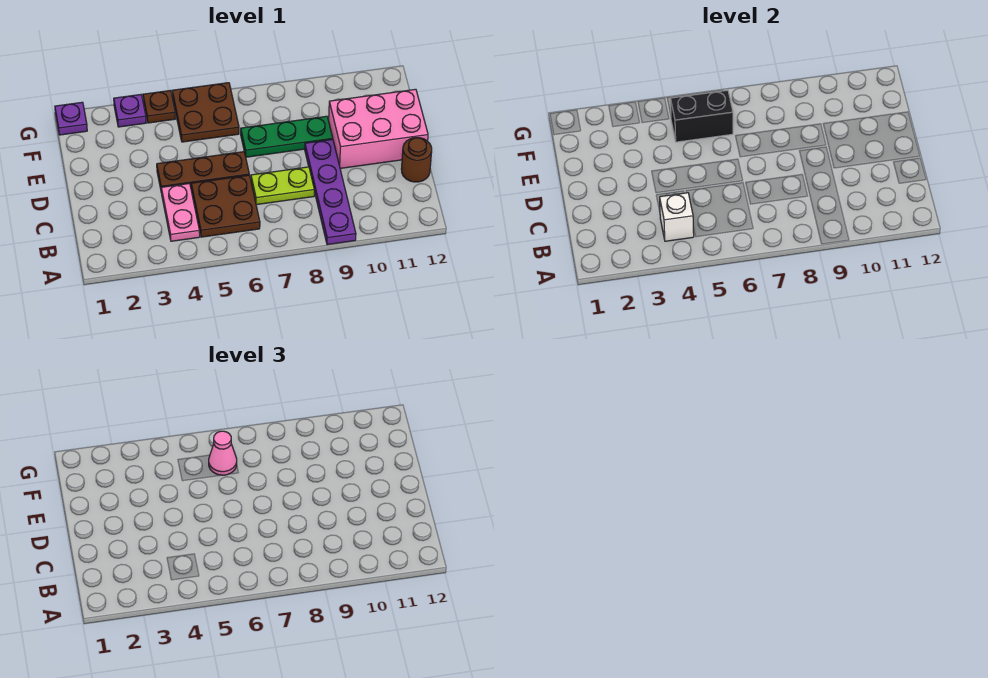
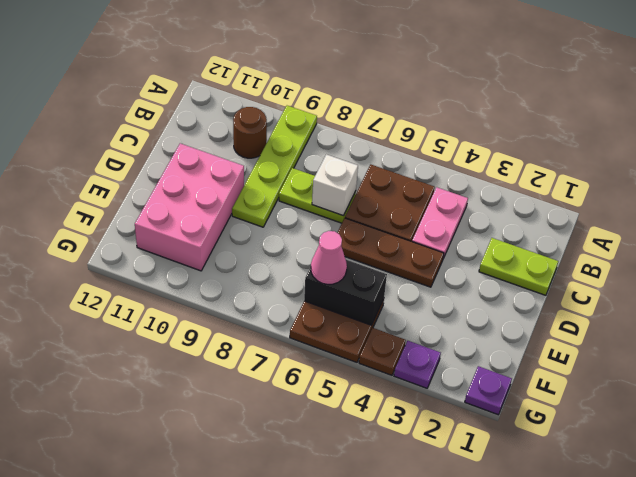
purple 1x4 plate [305,139,356,245] -> lime 1x4 plate [232,106,317,227]
white 1x1 brick [660,193,694,241] -> white 1x1 brick moved to [312,154,358,216]
none -> lime 1x2 plate [479,238,558,295]
brown 1x1 round brick [401,138,432,182] -> brown 1x1 round brick moved to [233,107,267,158]
pink 2x3 brick [329,89,428,168] -> pink 2x3 brick turned to [135,143,244,271]
green 1x3 plate [241,116,333,157] -> none

